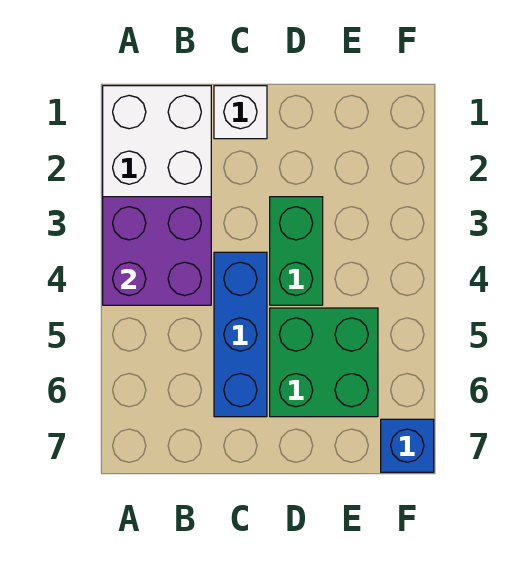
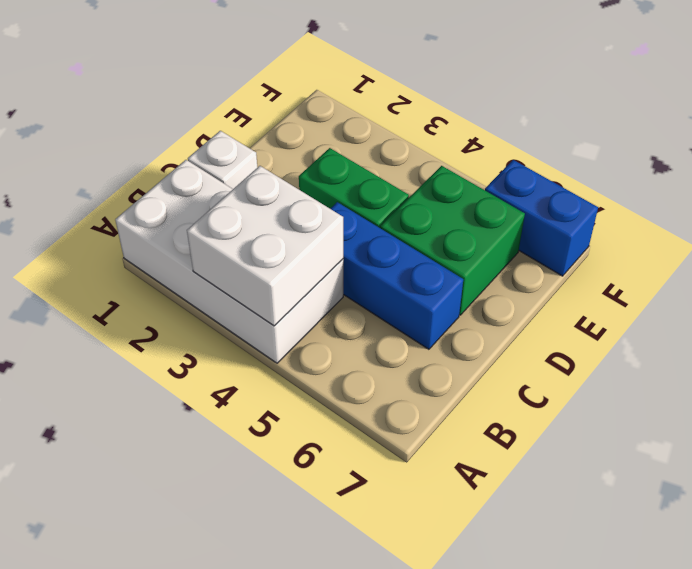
purple 2x2 brick [103,197,211,305] -> white 2x2 brick [187,166,343,326]
blue 1x1 brick [381,419,434,472] -> blue 1x2 brick [485,160,598,276]

